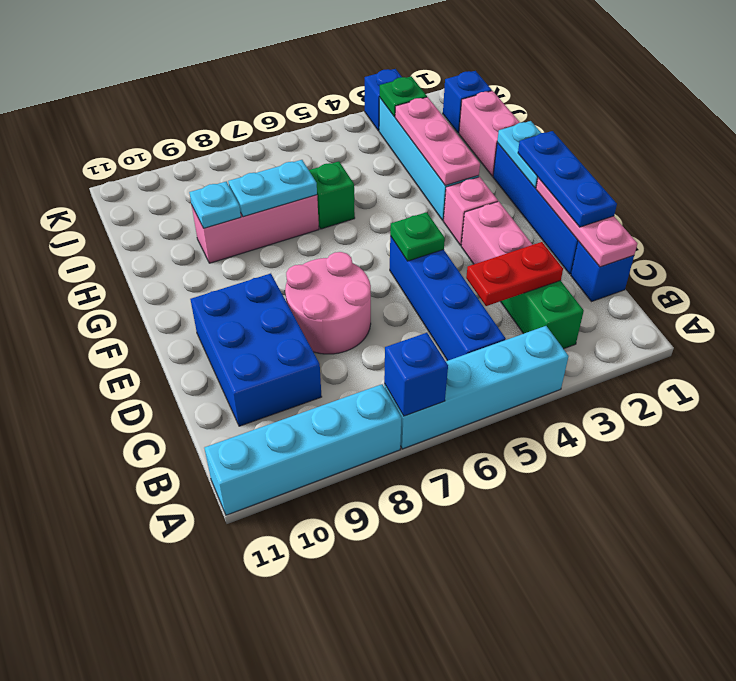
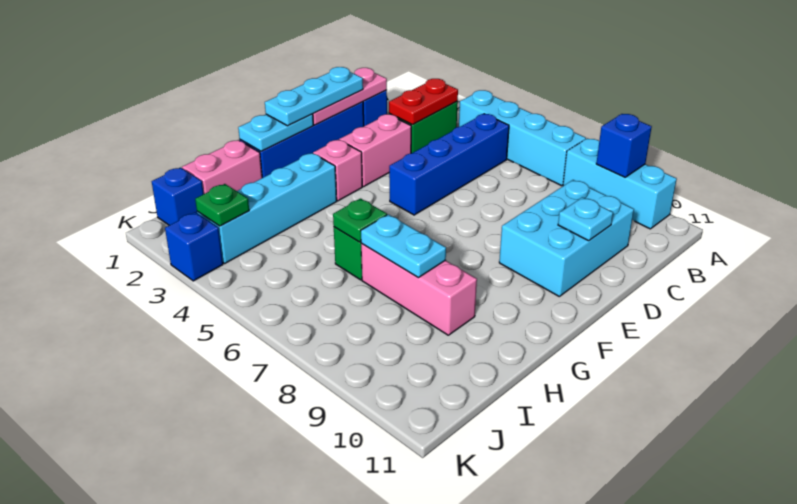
blue 1x1 brick [384,333,448,416] -> blue 1x1 brick moved to [596,114,652,177]
cyan 1x4 brick [205,384,401,515] -> cyan 1x3 brick [563,138,677,229]
red 1x2 plate [466,242,563,306] -> red 1x2 plate turned to [389,79,458,125]
blue 2x3 brick [190,273,322,426] -> cyan 2x3 brick [499,180,634,296]
blue 1x3 plate [518,131,617,227] -> cyan 1x3 plate [265,67,363,126]
pink 2x2 round brick [285,252,371,354] -> none
green 1x1 plate [390,212,445,261] -> green 1x1 plate moved to [333,199,387,242]
pink 1x3 plate [395,97,480,185] -> none
cyan 1x1 plate [189,182,241,228] -> cyan 1x1 plate moved to [558,197,613,241]

